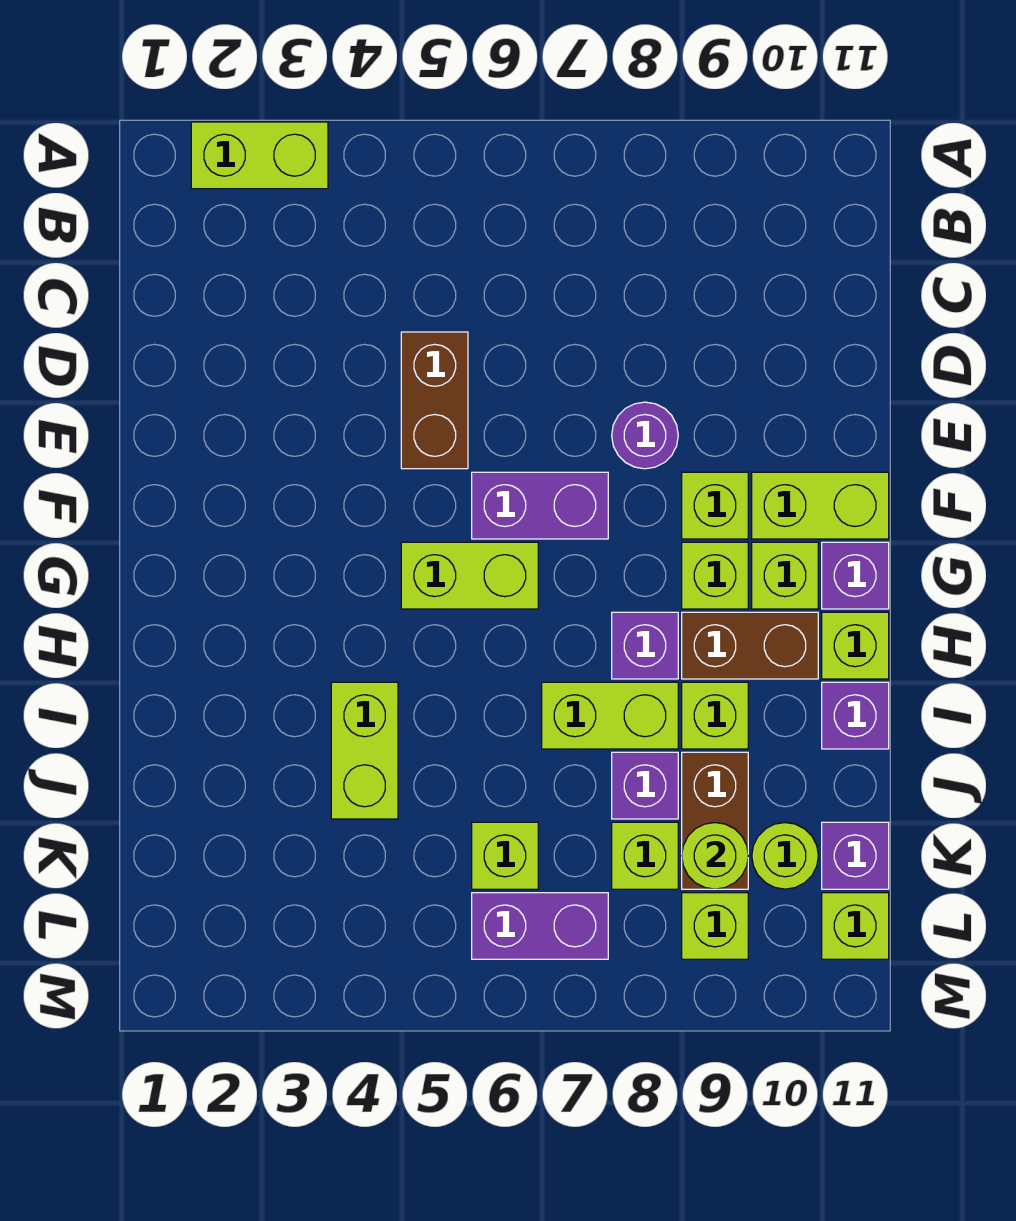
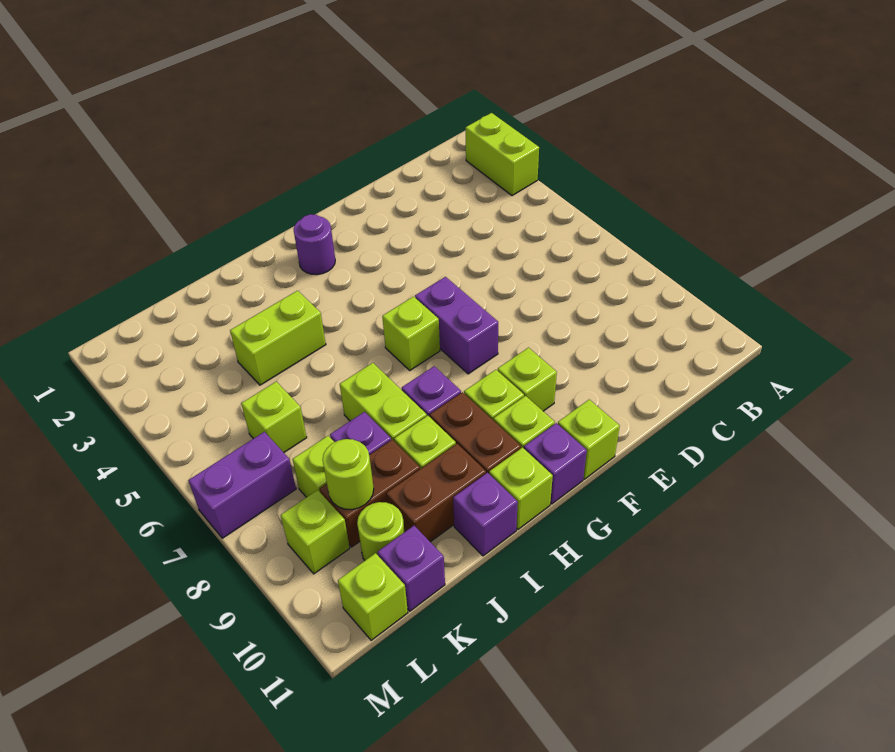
brown 1x2 brick [401,332,468,469] -> brown 1x2 brick moved to [386,444,486,542]
purple 1x1 round brick [612,402,678,469] -> purple 1x1 round brick moved to [294,214,335,275]
lime 1x2 brick [752,472,889,539] -> lime 1x1 brick [558,400,620,479]
lime 1x2 brick [401,542,538,609] -> lime 1x1 brick [382,297,440,370]
purple 1x2 brick [472,893,608,959] -> purple 1x2 brick turned to [188,432,296,538]

